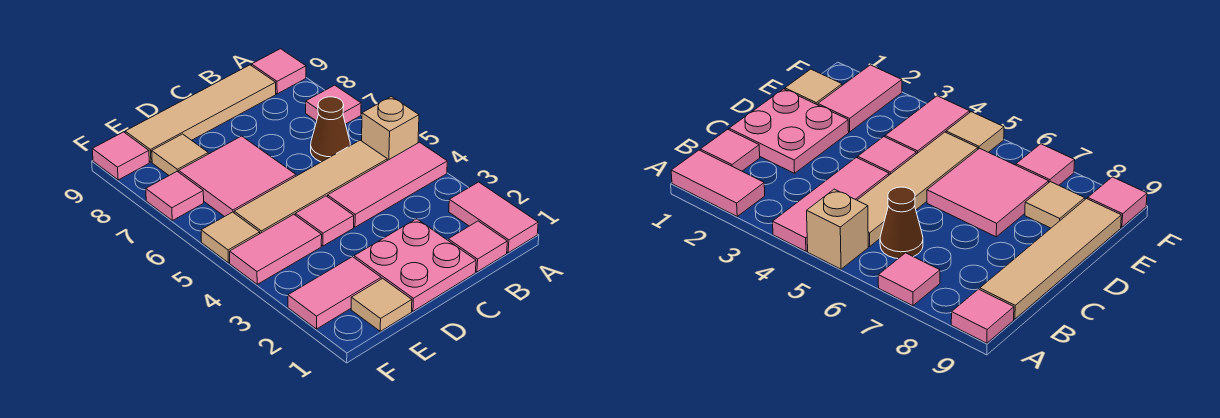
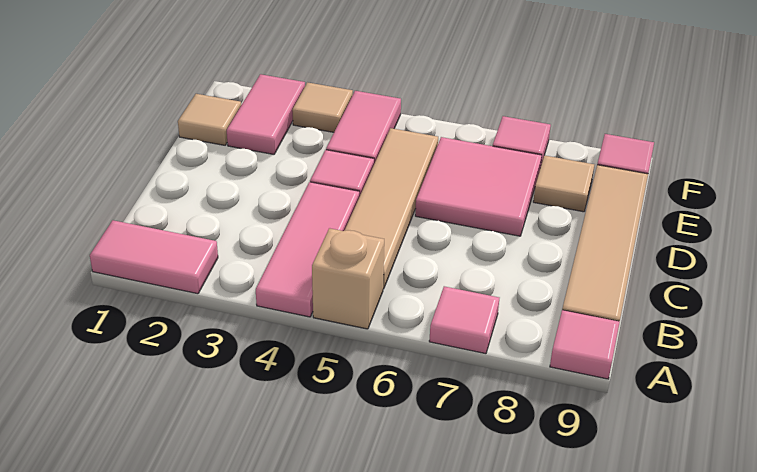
pink 1x1 tile [448,221,507,272] -> none
brown 1x1 cone [311,97,350,162] -> none
pink 2x2 plate [354,219,476,311] -> none
tan 1x1 tile [201,212,260,263] -> tan 1x1 tile moved to [292,82,353,132]

